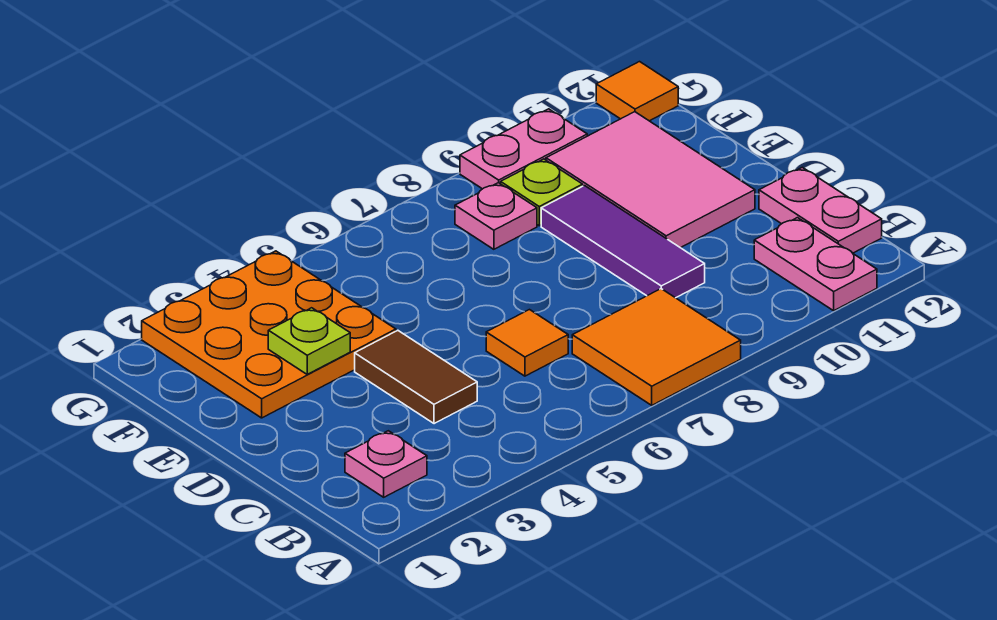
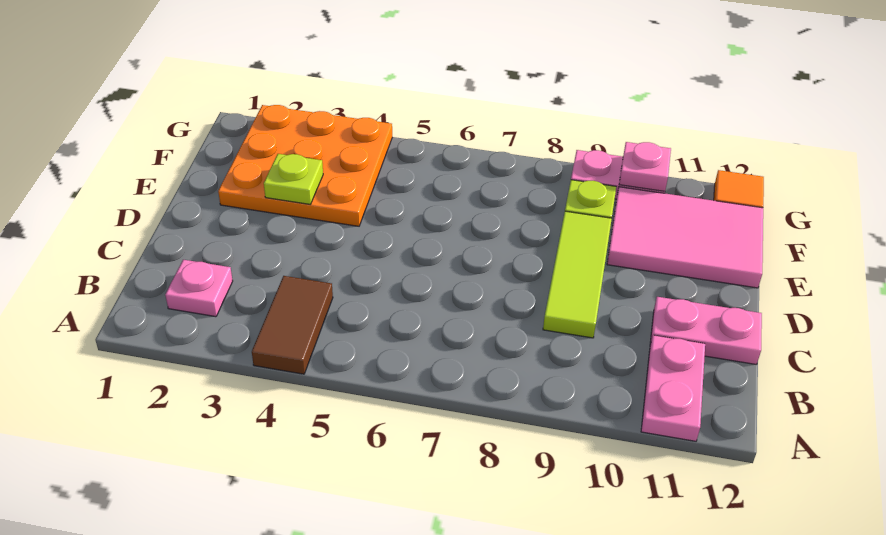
orange 2x2 tile [572,289,741,405] -> none
pink 1x2 plate [759,167,882,253] -> pink 1x2 plate turned to [650,297,762,365]
brown 1x2 tile [355,330,477,424] -> brown 1x2 tile moved to [252,276,333,374]
orange 1x1 tile [486,310,568,376] -> none
purple 1x3 tile [541,186,705,298] -> lime 1x3 tile [543,211,612,338]
pink 2x3 tile [546,112,755,248] -> pink 2x3 tile turned to [607,187,763,288]
pink 1x1 plate [455,183,537,249] -> pink 1x1 plate moved to [619,142,671,191]

